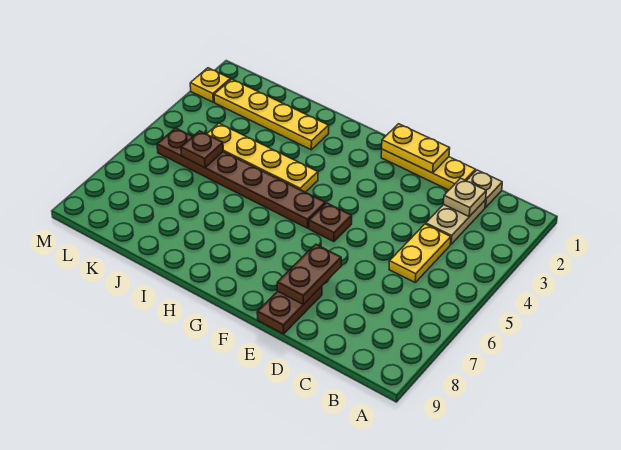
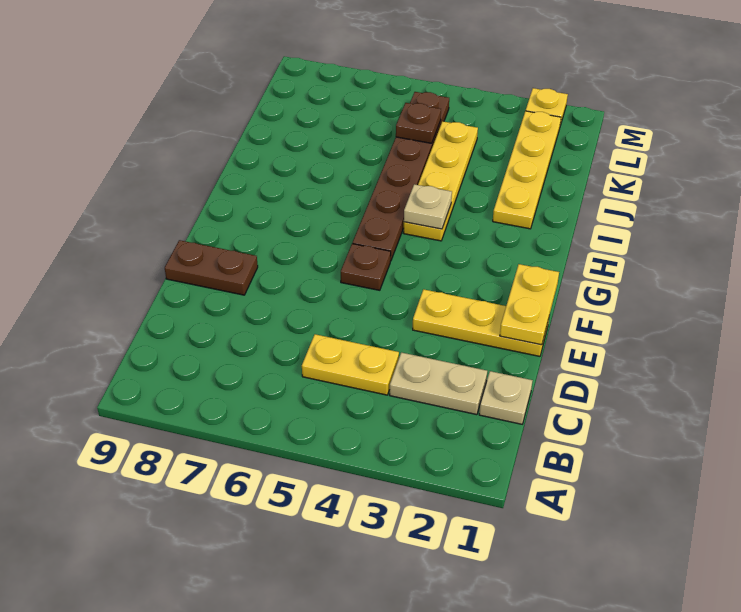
tan 1x1 plate [443,178,486,217] -> tan 1x1 plate moved to [404,184,452,229]
yellow 1x3 plate [381,149,475,190] -> yellow 1x3 plate turned to [413,289,549,356]
brown 1x2 plate [277,244,341,305] -> none

